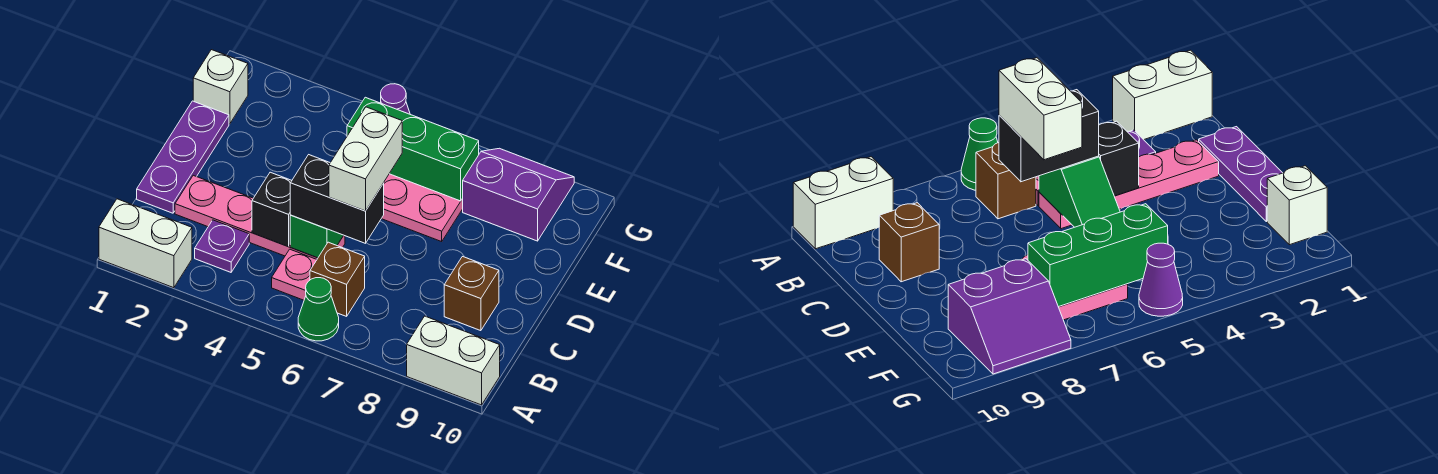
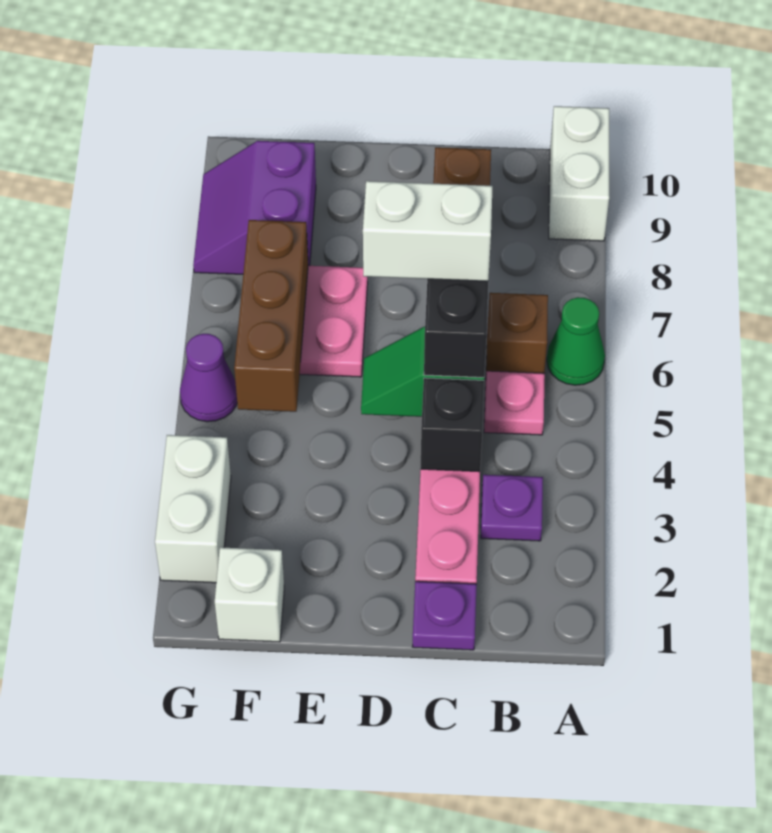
white 1x2 brick [99,199,192,288] -> white 1x2 brick moved to [155,435,231,583]
purple 1x3 plate [137,101,229,213] -> purple 1x1 plate [412,581,477,650]
green 1x3 brick [347,97,479,201] -> brown 1x3 brick [234,220,308,412]

